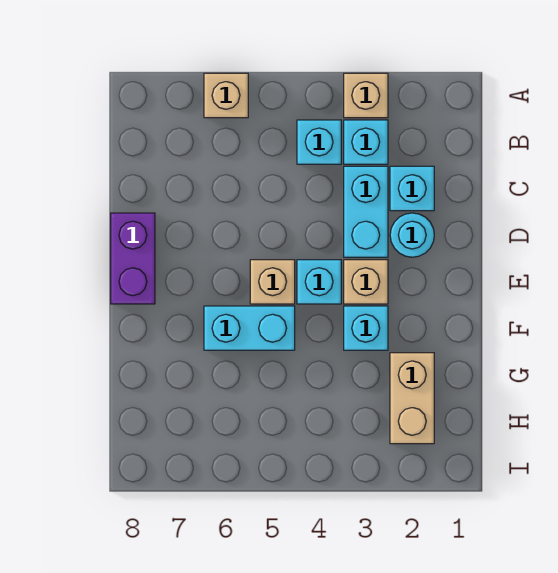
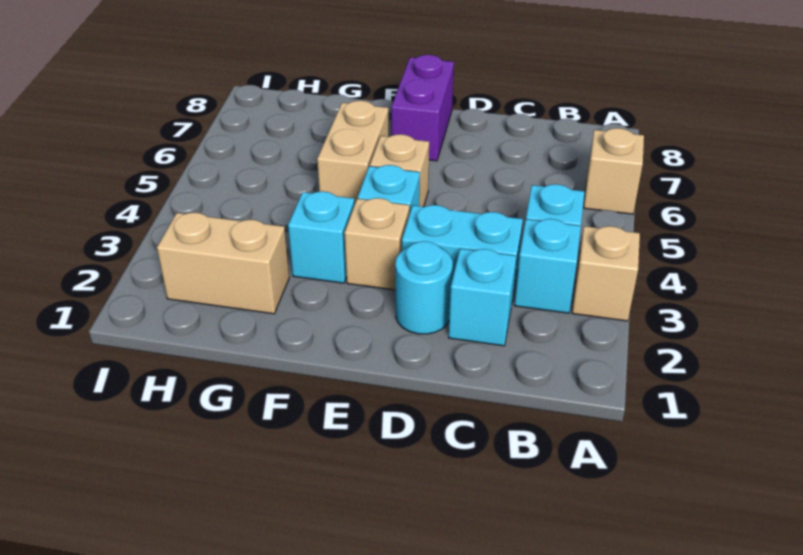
purple 1x2 brick [111,213,155,304] -> purple 1x2 brick turned to [391,55,454,161]
cyan 1x2 brick [204,306,295,350] -> tan 1x2 brick [317,101,389,204]

